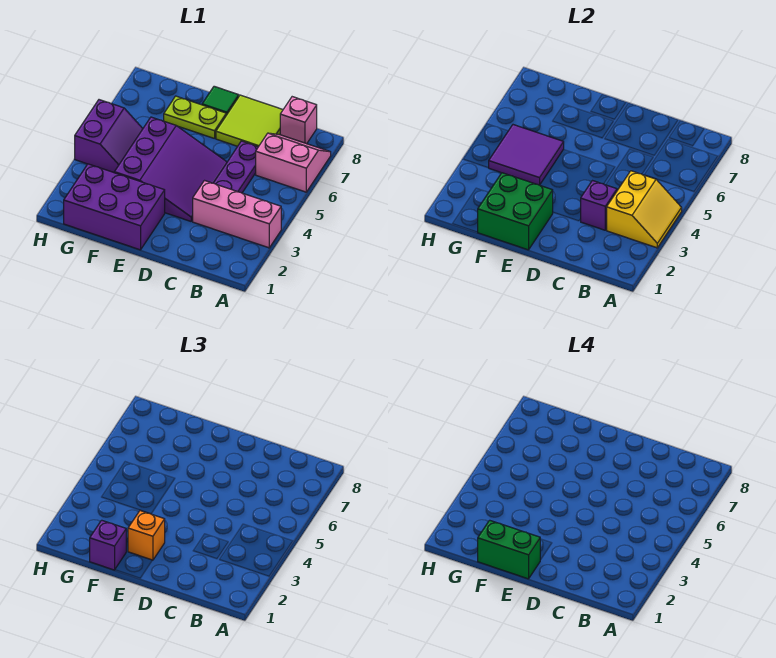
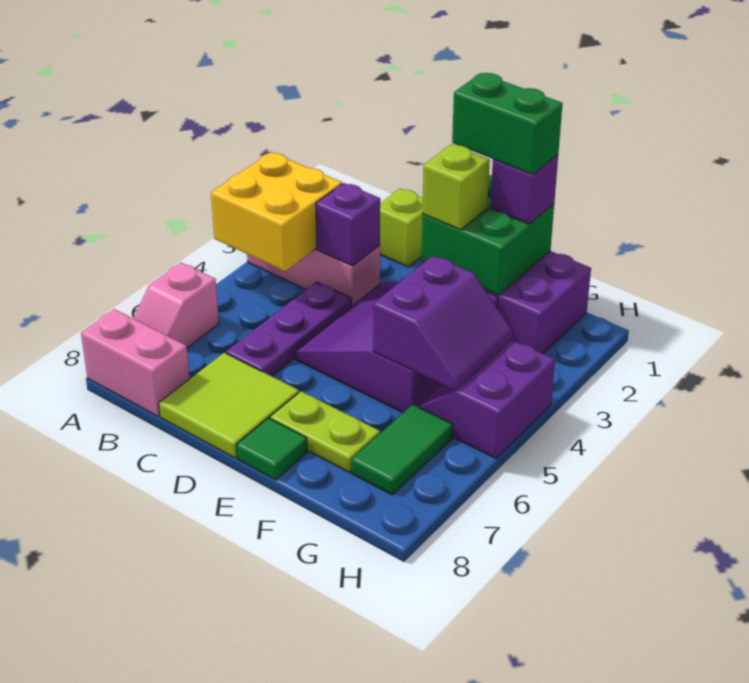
yellow 2x2 slope [607,171,682,248] -> yellow 2x2 brick [211,152,342,271]
pink 2x2 slope [256,133,331,192] -> pink 1x2 slope [133,263,219,348]
pink 1x1 brick [280,97,317,144] -> pink 1x2 brick [81,309,190,416]
none -> lime 1x1 brick [380,189,423,267]
orange 1x1 brick [128,510,165,560] -> lime 1x1 brick [423,145,490,230]
purple 2x2 tile [489,125,564,185] -> purple 2x2 slope [373,256,513,390]
none -> green 1x2 tile [352,405,453,495]

